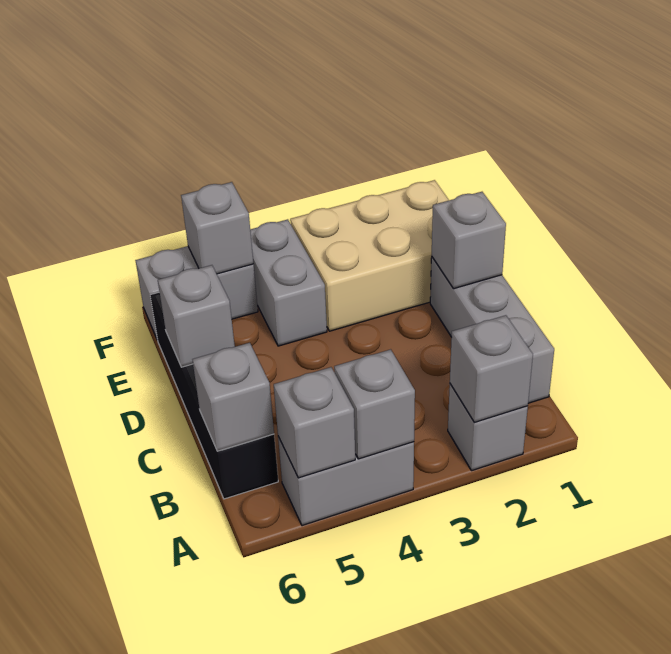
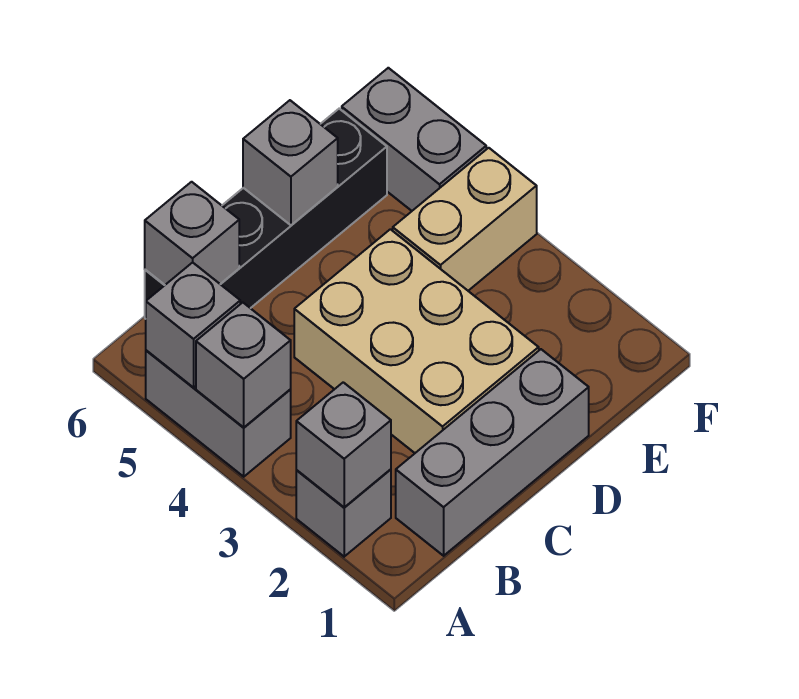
grey 1x1 brick [432,192,506,289] -> none
tan 2x3 brick [290,180,449,331] -> tan 2x3 brick moved to [294,229,539,453]
grey 1x2 brick [250,219,327,346] -> tan 1x2 brick [393,148,537,291]
grey 1x1 brick [181,182,253,274] -> none

